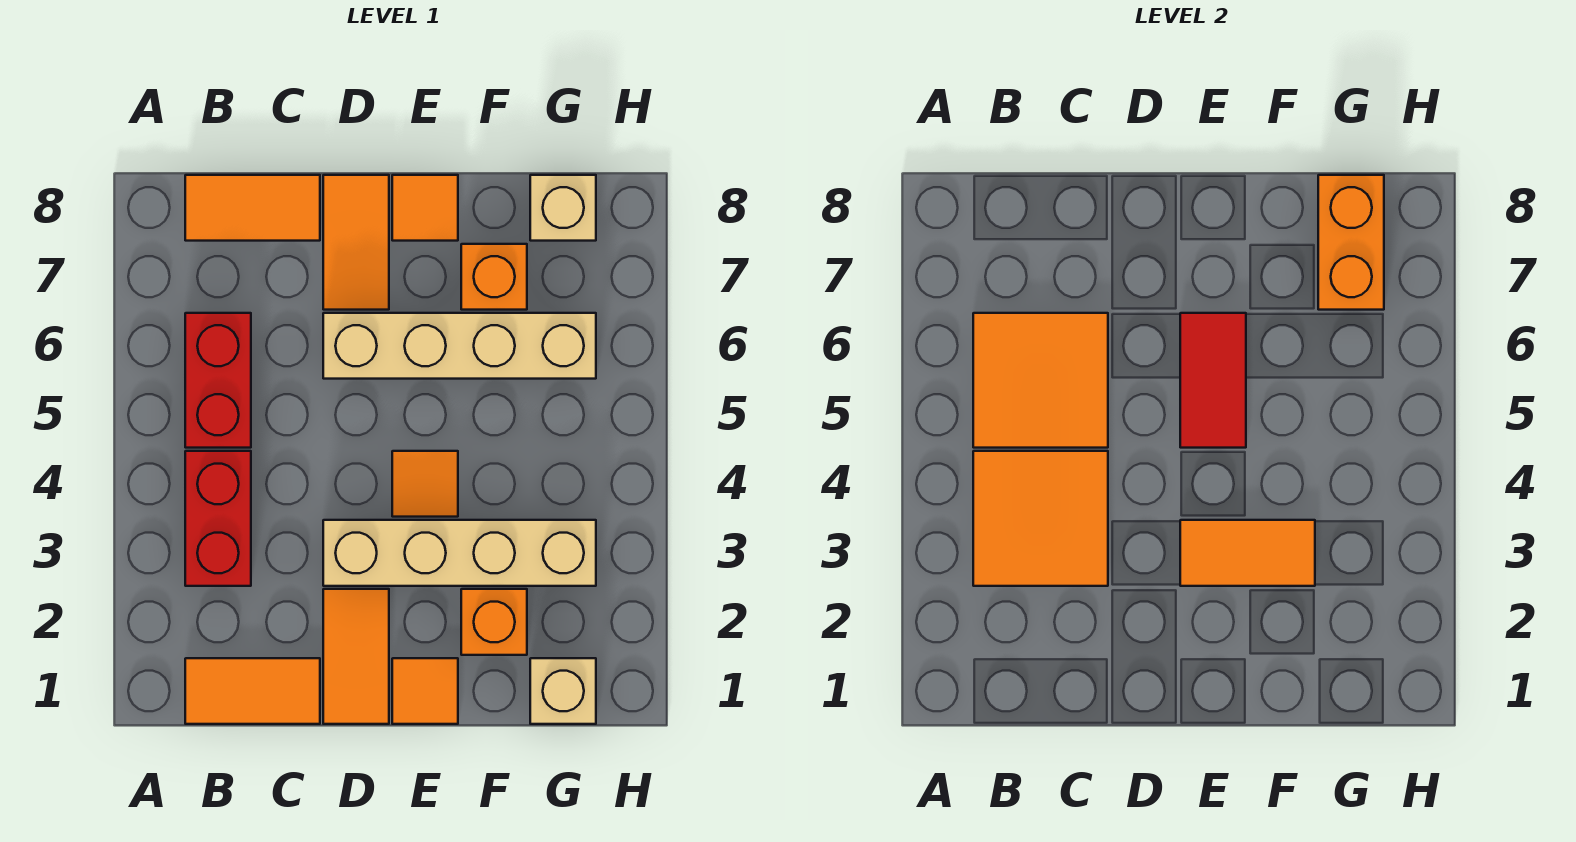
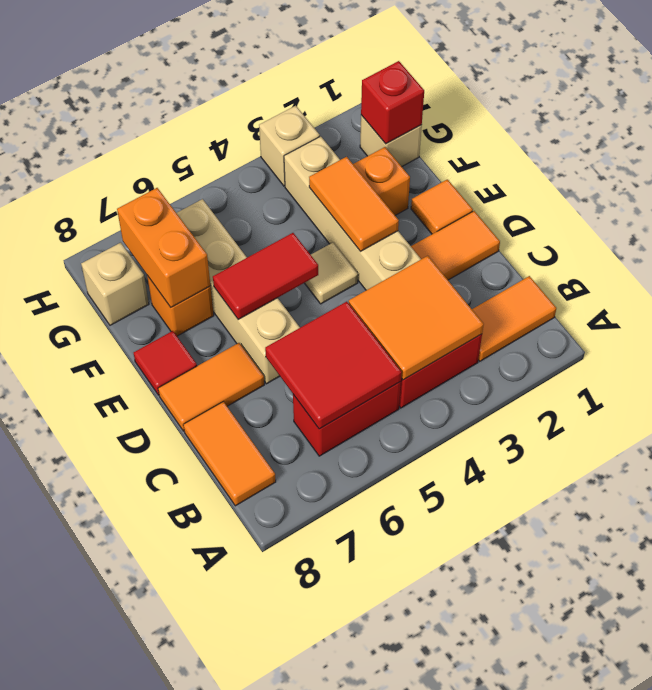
orange 1x2 tile [185,658,320,724] -> orange 1x2 tile turned to [472,276,556,361]
orange 2x2 tile [973,313,1108,448] -> red 2x2 tile [265,302,402,429]
orange 1x1 tile [392,451,458,517] -> tan 1x1 tile [305,243,358,304]
orange 1x1 tile [392,175,458,241] -> red 1x1 tile [134,331,197,395]
none -> red 1x1 brick [361,61,424,144]
orange 1x2 brick [1318,175,1384,310] -> orange 1x2 brick turned to [117,188,210,307]
none -> tan 1x1 brick [259,106,320,186]

